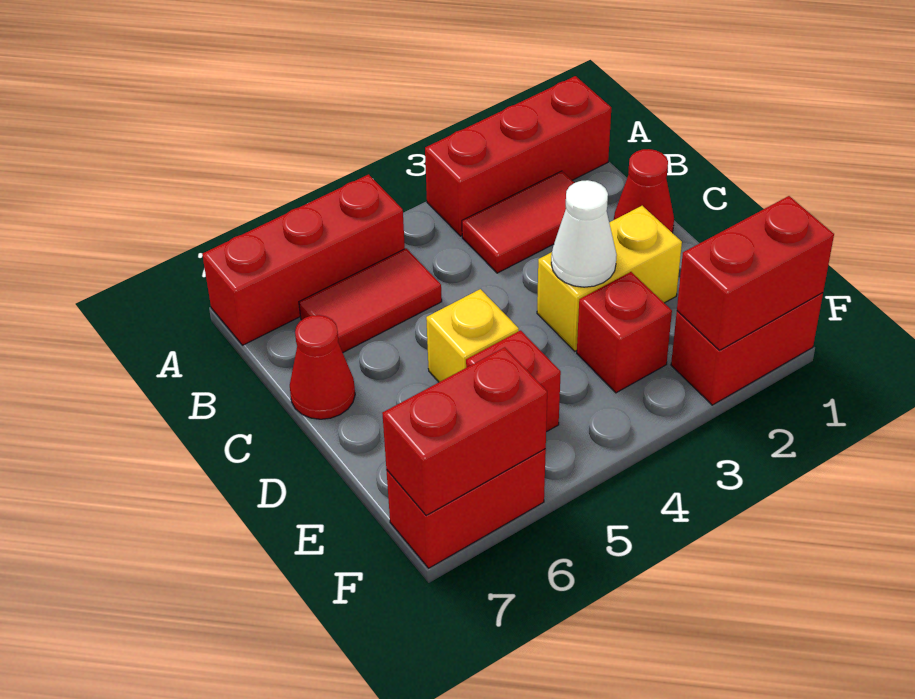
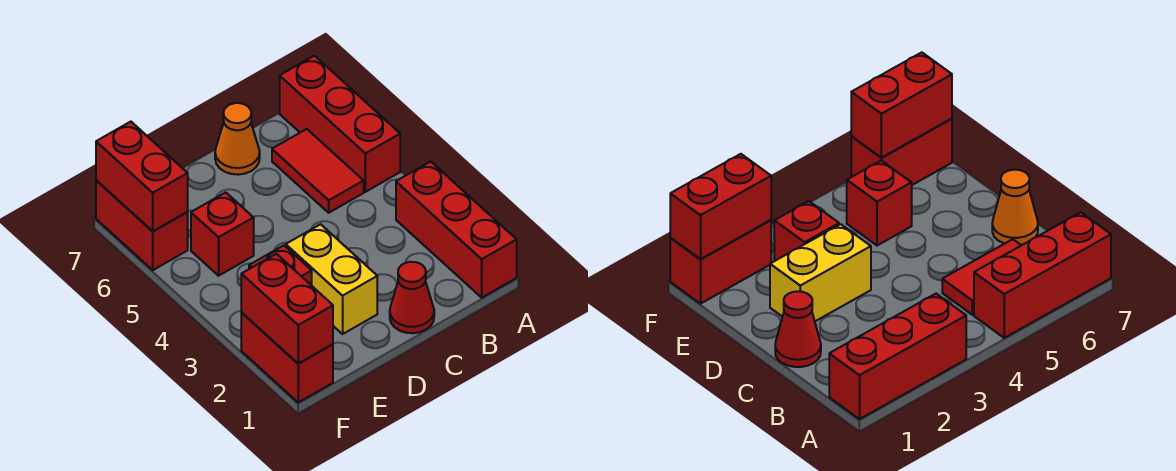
red 1x2 tile [462,171,574,273] -> none
red 1x1 cone [290,315,355,419] -> orange 1x1 cone [215,103,260,175]
white 1x1 cone [551,180,617,287] -> none
yellow 1x1 brick [426,289,519,382] -> none

